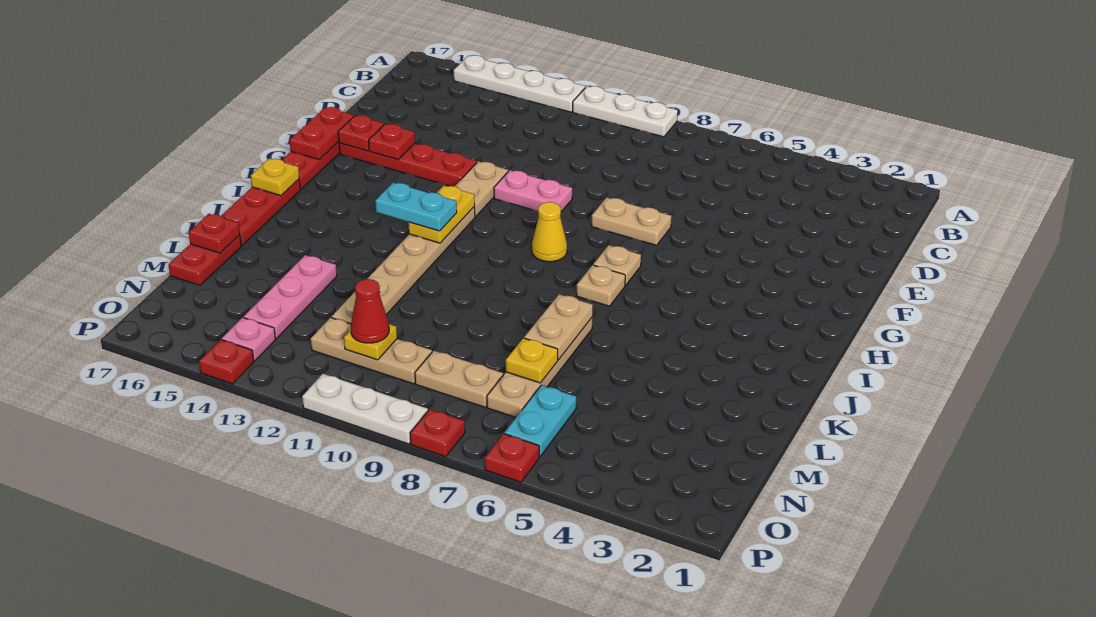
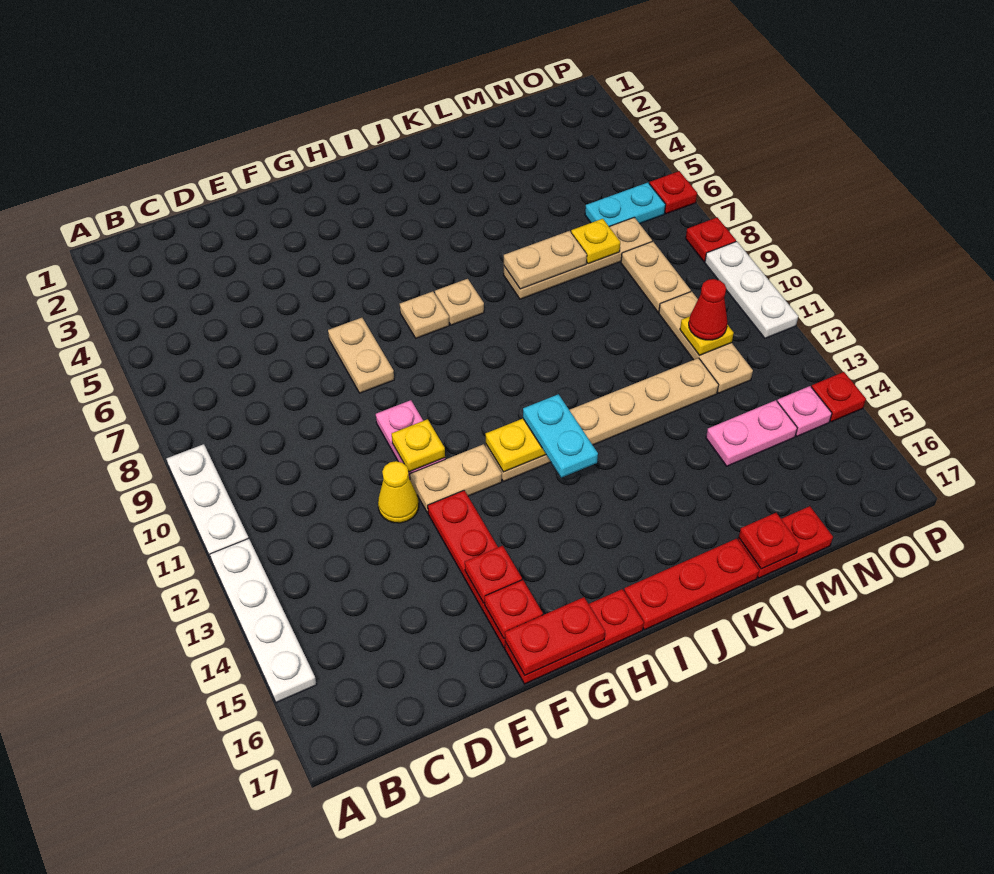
yellow 1x1 cone [532,202,567,262] -> yellow 1x1 cone moved to [378,461,419,523]
yellow 1x1 plate [251,158,299,196] -> yellow 1x1 plate moved to [392,419,445,472]
pink 1x3 plate [244,255,337,338] -> pink 1x2 plate [706,400,797,466]

